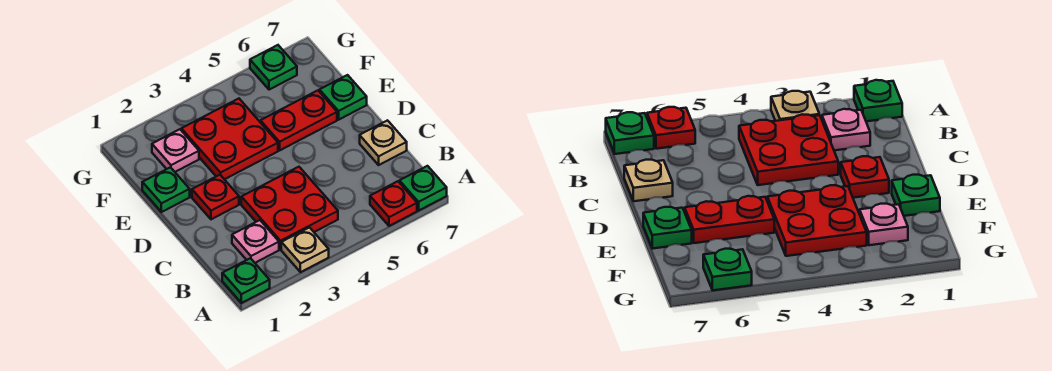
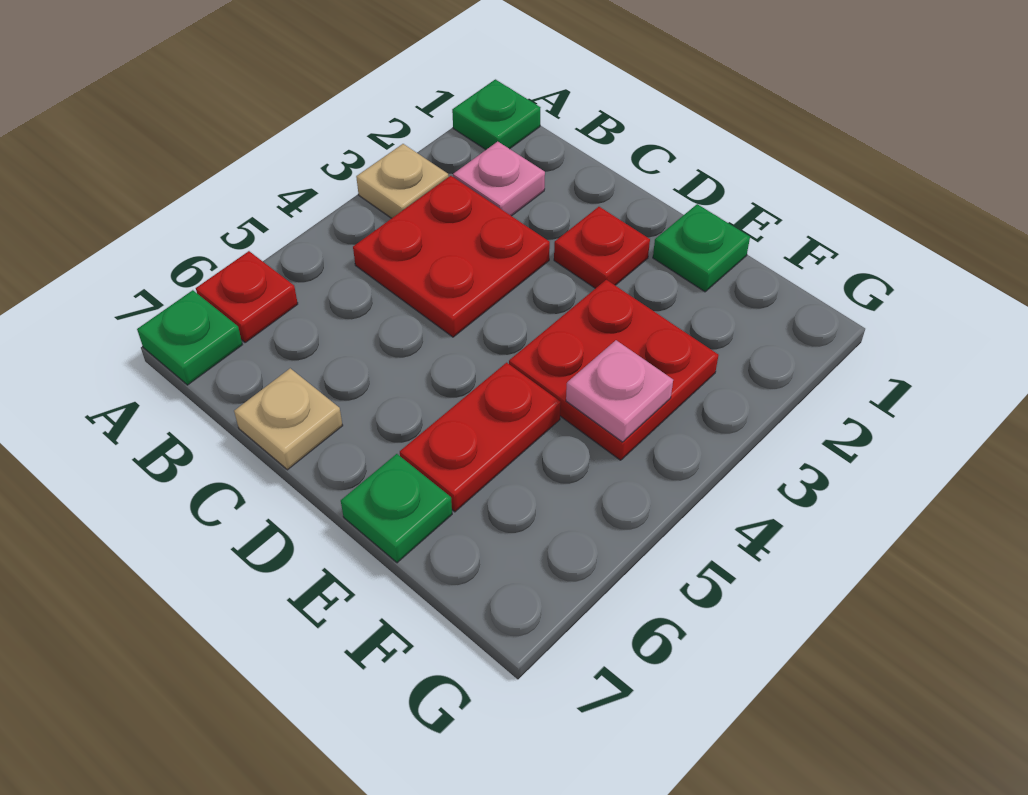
pink 1x1 plate [152,129,199,172] -> pink 1x1 plate moved to [566,340,673,442]
green 1x1 plate [250,45,297,90] -> none

